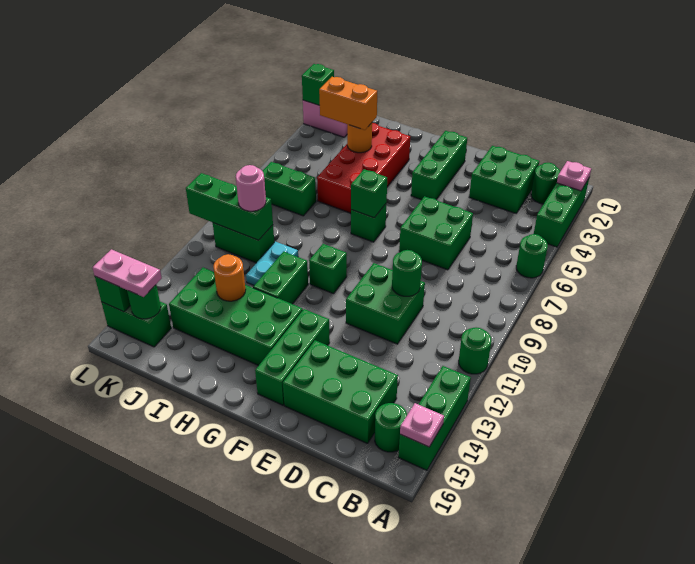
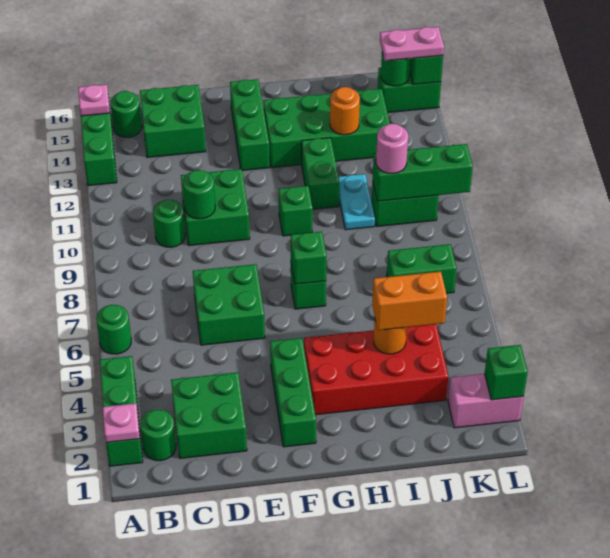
green 1x1 round brick [459,327,491,374] -> green 1x1 round brick moved to [153,199,185,247]
green 2x3 brick [283,340,398,444] -> green 2x2 brick [140,85,206,157]
red 2x4 brick [317,123,410,213] -> red 2x4 brick turned to [304,324,448,415]

